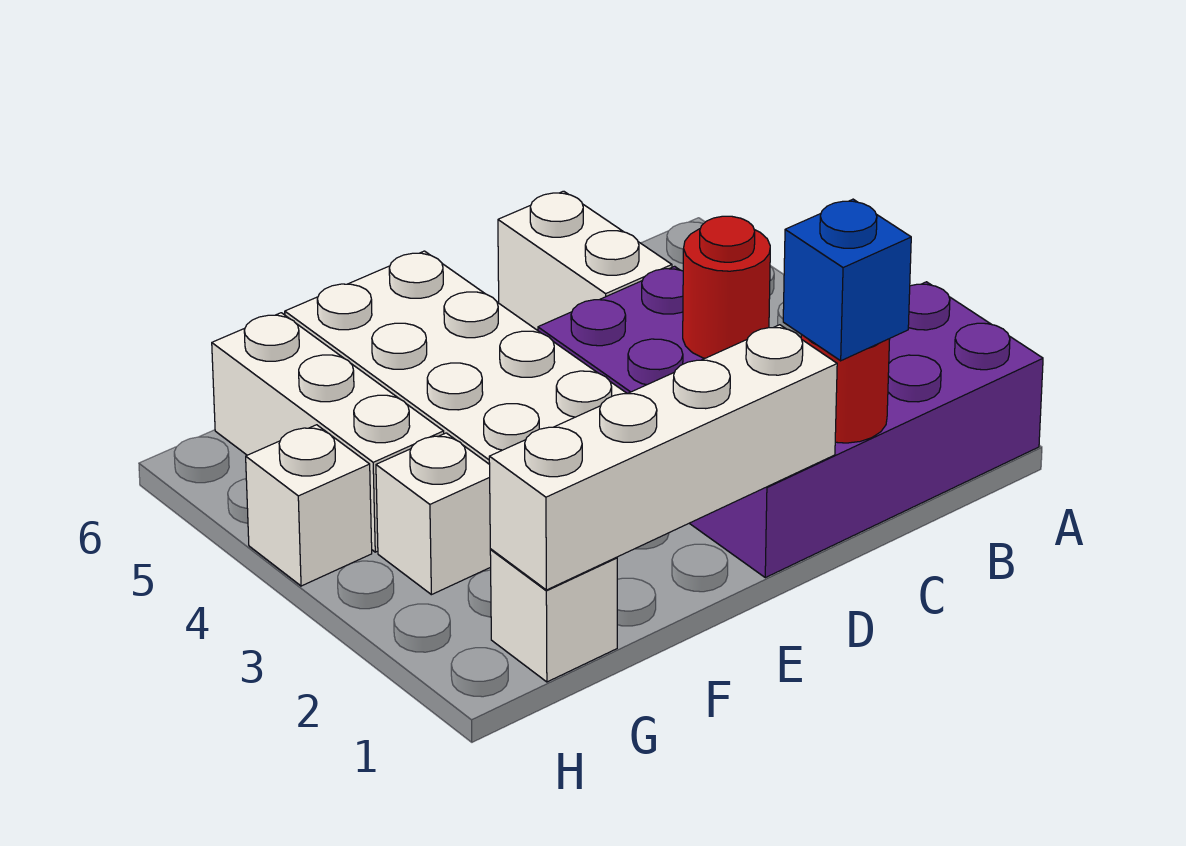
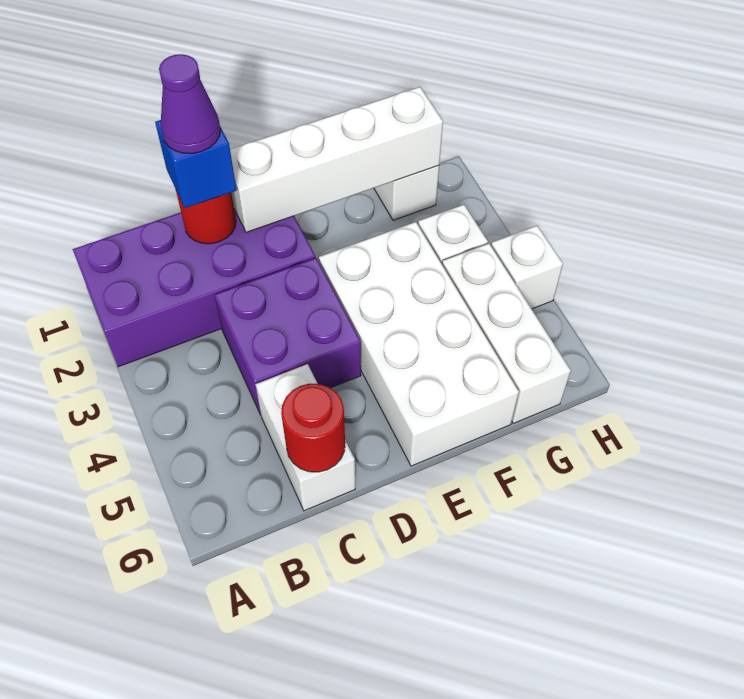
none -> purple 1x1 cone [159,54,221,154]
red 1x1 round brick [683,216,770,358] -> red 1x1 round brick moved to [281,383,345,472]

